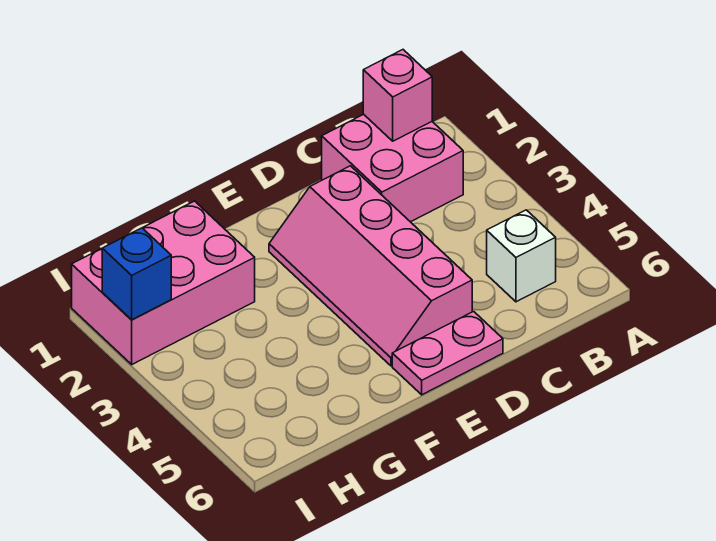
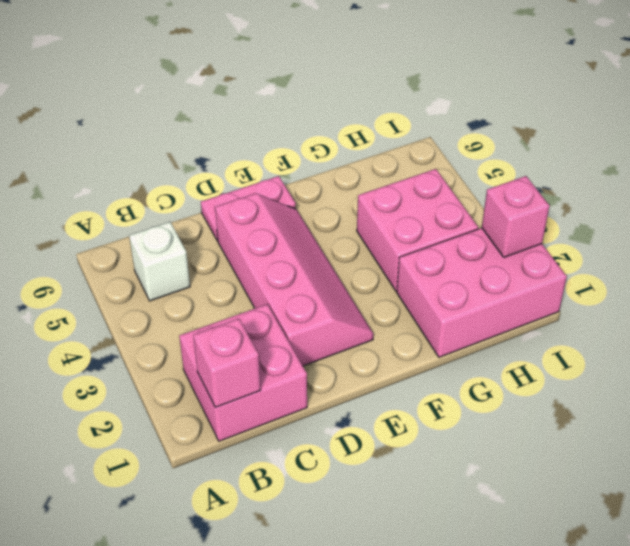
none -> pink 2x2 brick [357,169,478,291]
blue 1x1 brick [102,228,171,320] -> pink 1x1 brick [482,176,549,257]

